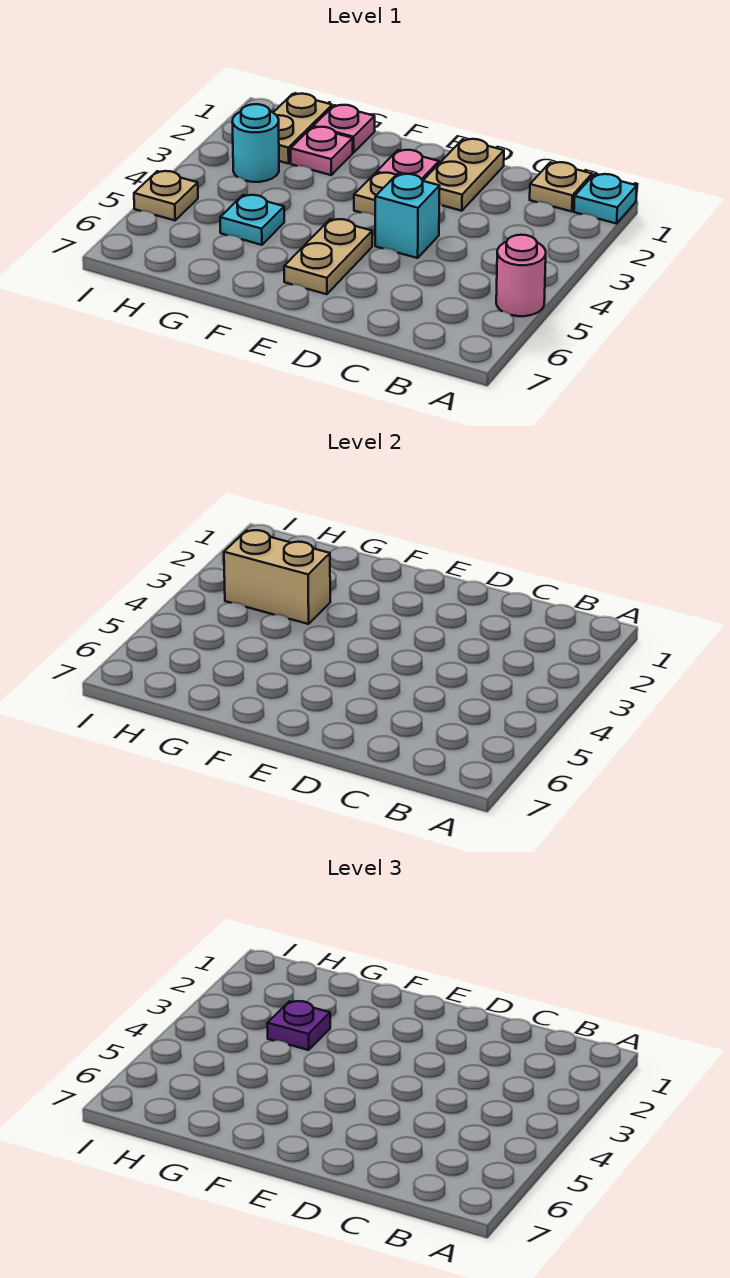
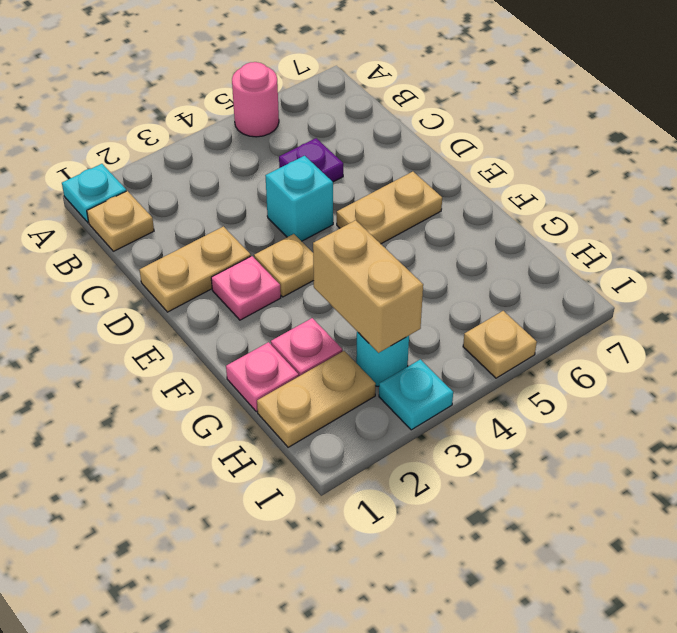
purple 1x1 plate [267,1001,330,1050] -> purple 1x1 plate moved to [279,138,343,182]
cyan 1x1 plate [220,195,284,245] -> cyan 1x1 plate moved to [379,359,453,430]

